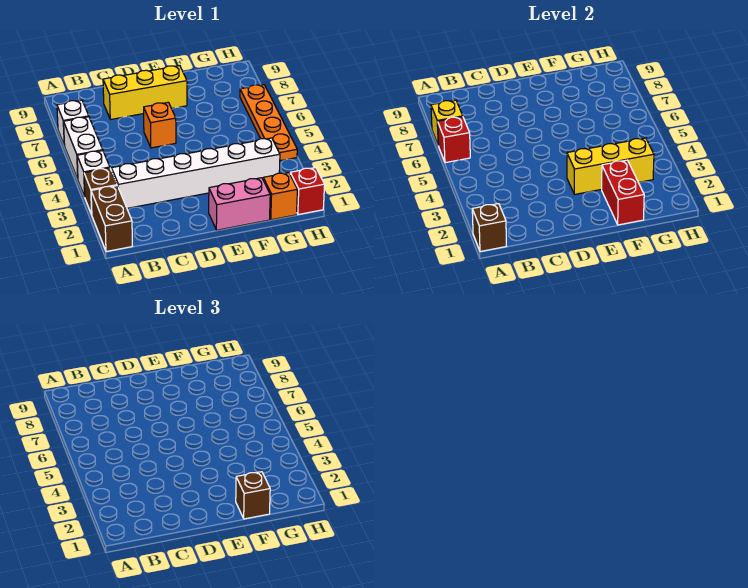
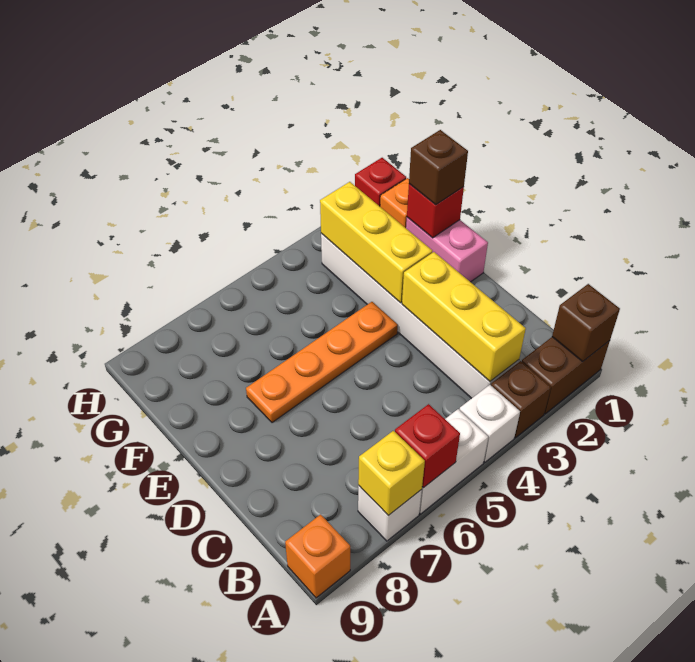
yellow 1x3 brick [103,66,187,120] -> yellow 1x3 brick moved to [402,252,526,381]
orange 1x1 brick [144,102,176,148] -> orange 1x1 brick moved to [285,515,350,598]
red 1x2 brick [602,160,644,225] -> red 1x1 brick [407,184,464,238]
orange 1x4 plate [240,85,297,161] -> orange 1x4 plate moved to [246,302,398,423]

